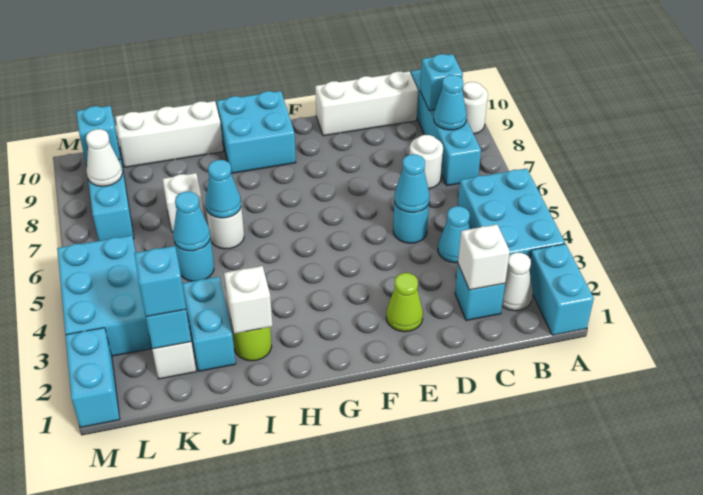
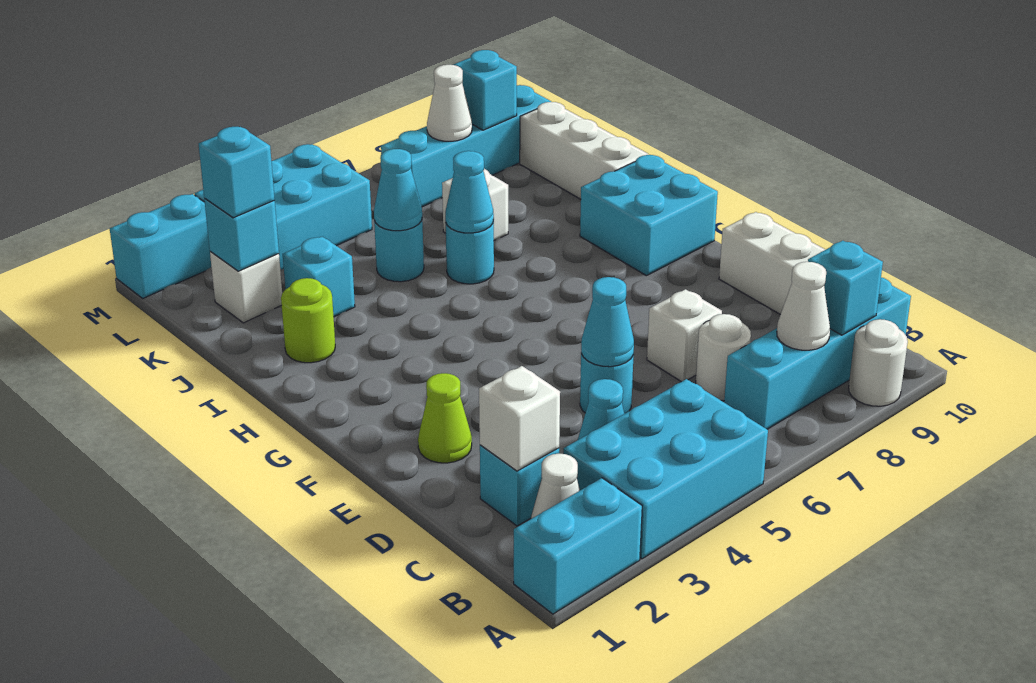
cyan 1x1 cone [434,75,467,130] -> white 1x1 cone [777,262,830,350]
white 1x1 brick [224,266,273,334] -> white 1x1 brick moved to [647,289,722,382]
white 1x1 round brick [206,207,244,249] -> cyan 1x1 round brick [446,220,494,284]
cyan 1x2 brick [182,277,236,371] -> cyan 1x1 brick [283,237,355,317]

